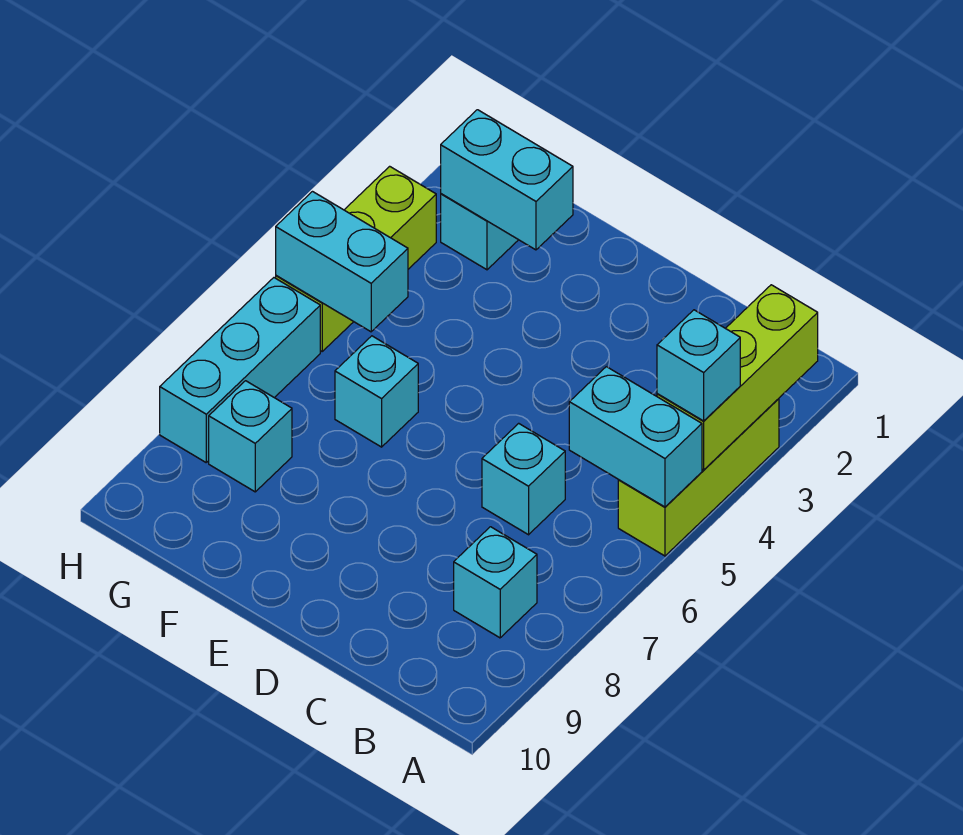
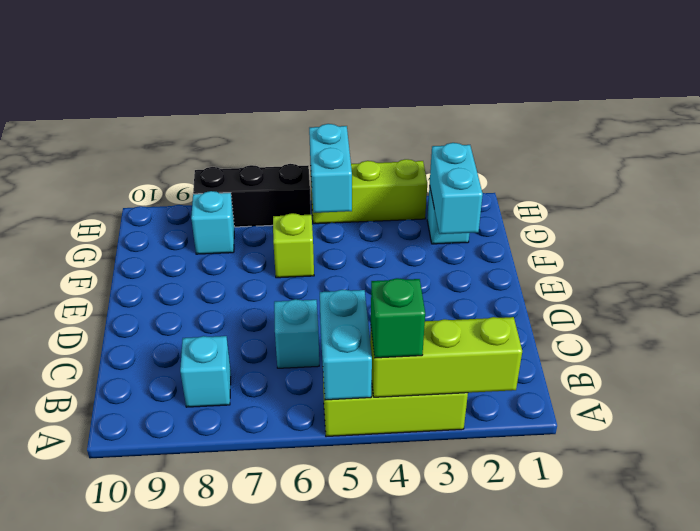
cyan 1x1 brick [657,310,740,421] -> green 1x1 brick [371,278,425,358]
cyan 1x1 brick [335,336,418,447] -> lime 1x1 brick [273,213,314,278]
cyan 1x3 brick [160,278,320,462] -> black 1x3 brick [193,164,311,227]

